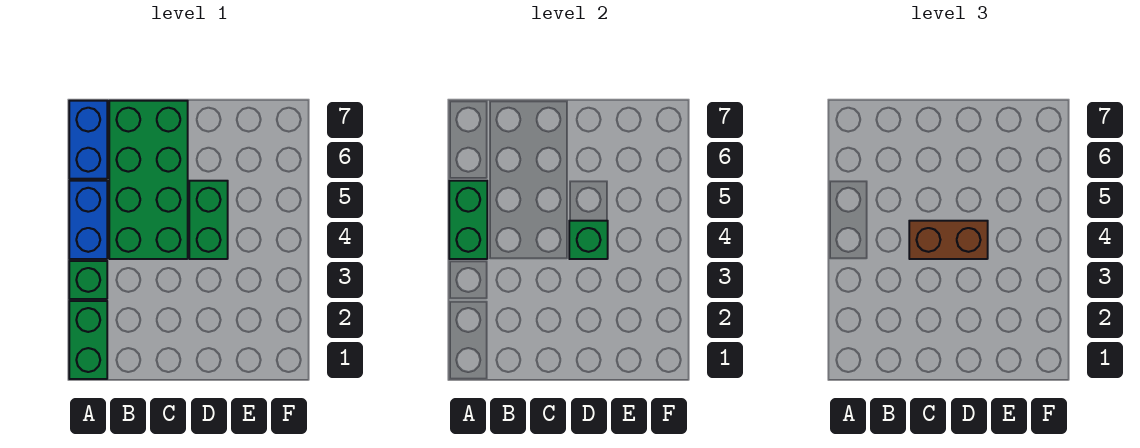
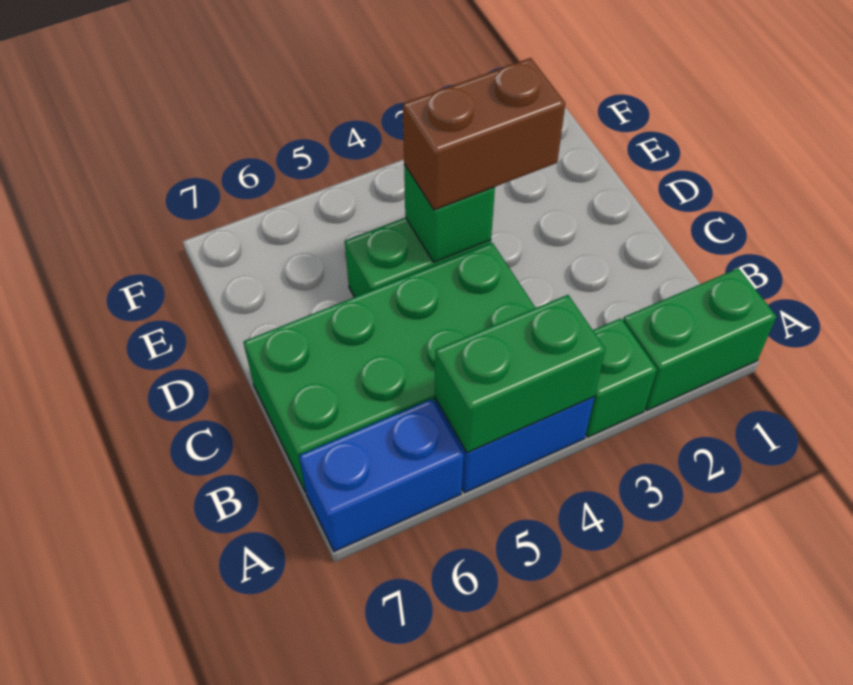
brown 1x2 brick [909,221,988,259] -> brown 1x2 brick turned to [403,58,565,210]

